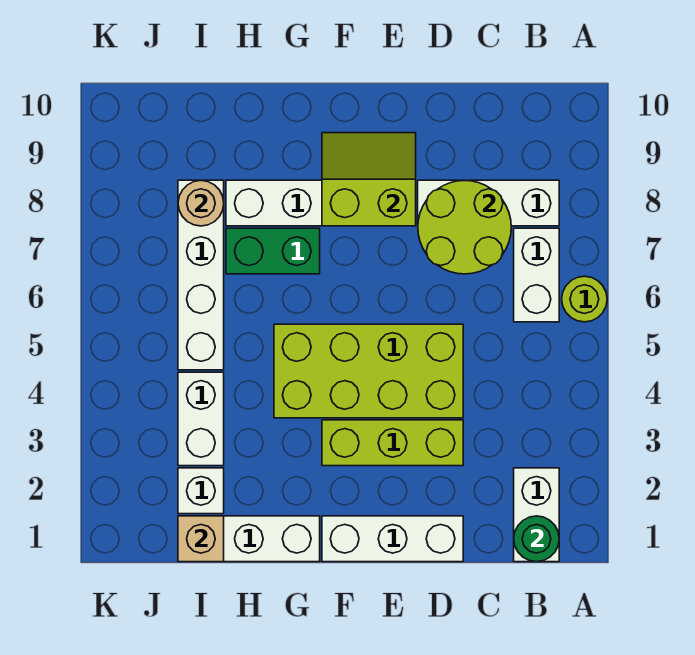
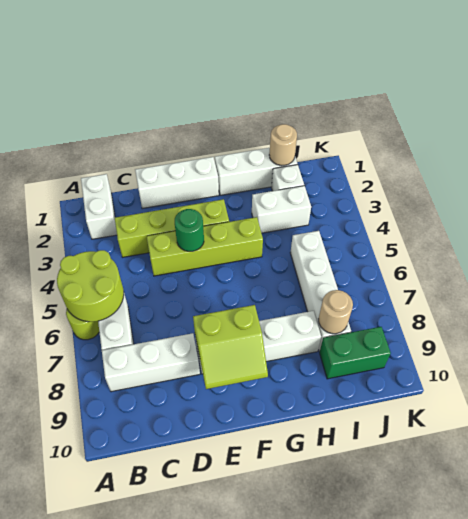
green 1x1 round brick [514,516,559,562] -> green 1x1 round brick moved to [175,209,204,251]
lime 2x2 round brick [418,180,511,274] -> lime 2x2 round brick moved to [57,250,124,322]
lime 1x3 brick [322,420,463,466] -> lime 1x4 brick [115,199,229,257]
lime 2x4 brick [274,324,463,418] -> lime 1x4 brick [147,217,263,276]
green 1x2 brick [226,228,320,274] -> green 1x2 brick moved to [319,327,391,379]
tan 1x1 brick [178,516,224,562] -> tan 1x1 round brick [269,124,297,166]
white 1x2 brick [178,372,224,466] -> white 1x2 brick turned to [252,186,311,233]

